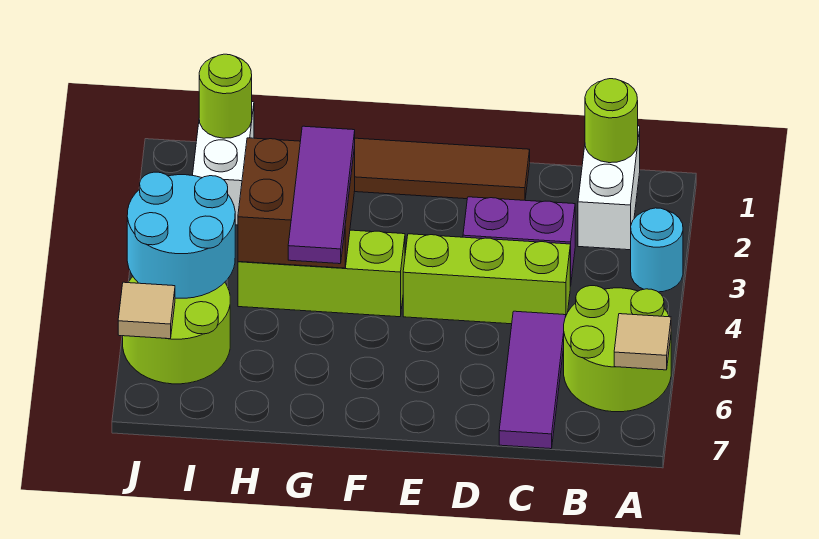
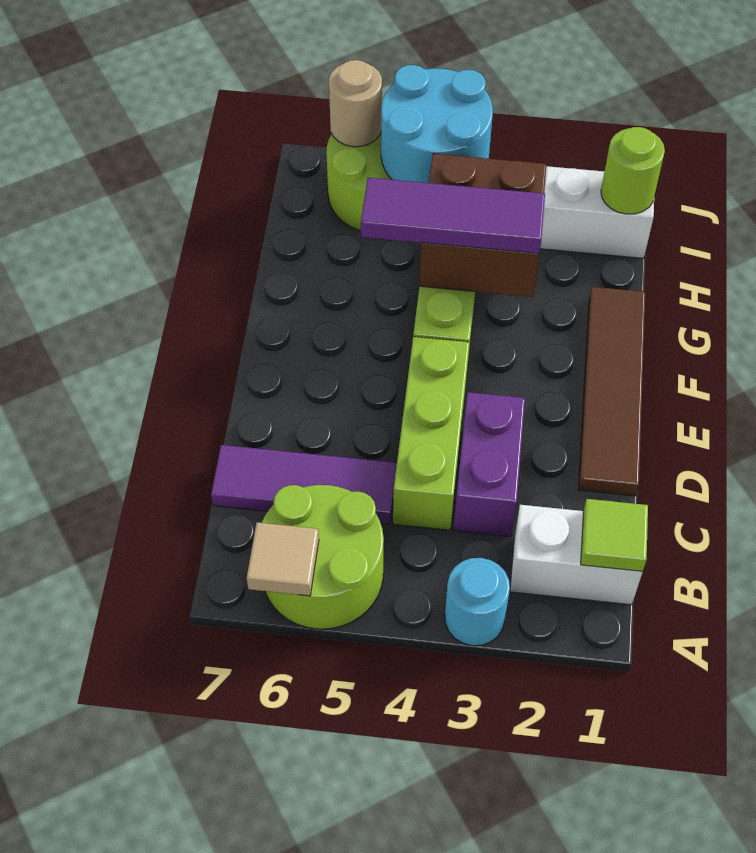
lime 1x1 round brick [585,79,638,163] -> lime 1x1 tile [581,499,648,572]
tan 1x1 tile [118,282,175,339] -> tan 1x1 round brick [329,60,382,147]

